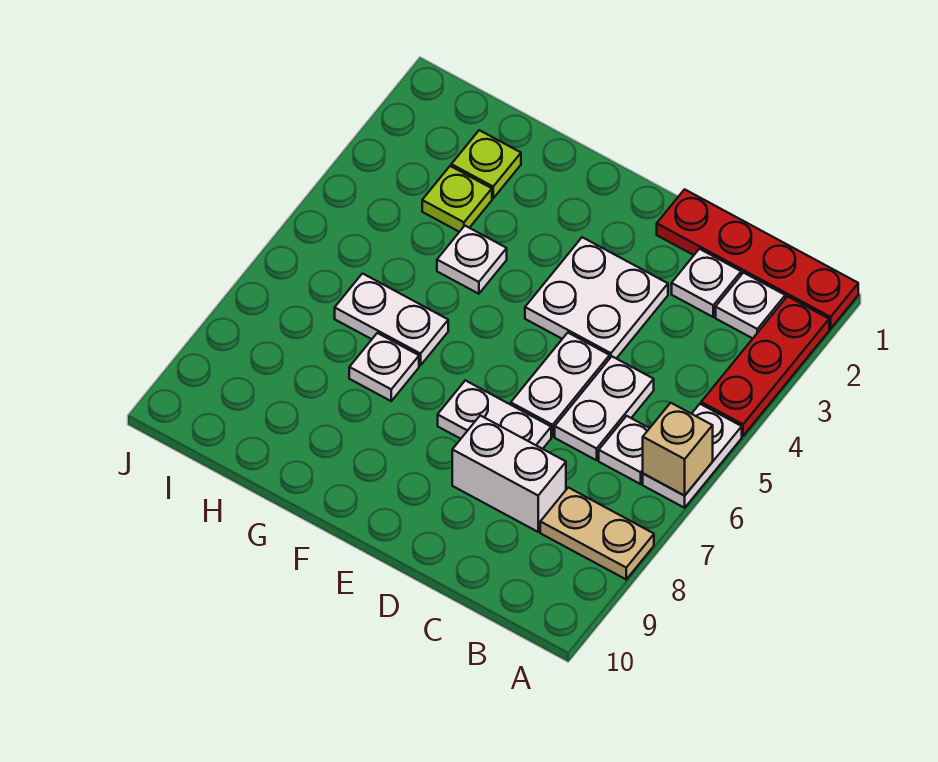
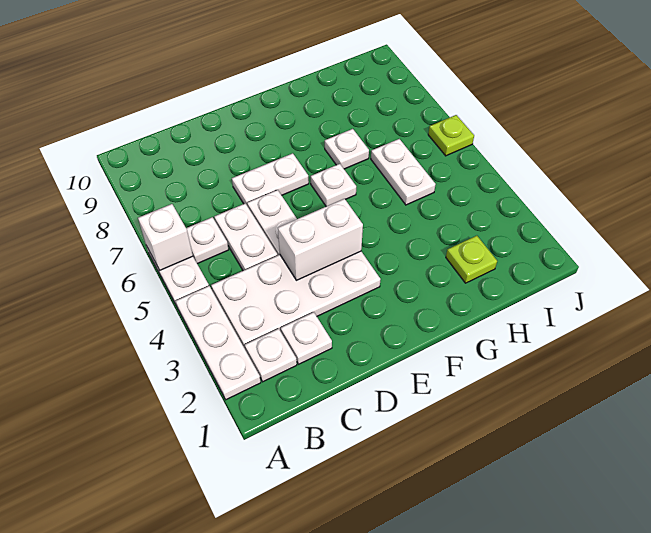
red 1x4 plate [657,189,858,329] -> none
red 1x3 plate [701,296,829,436] -> white 1x3 plate [176,286,261,400]
tan 1x1 brick [643,403,713,495] -> white 1x1 brick [138,204,193,270]
tan 1x2 plate [540,488,654,579] -> none
white 1x2 brick [452,415,566,532] -> white 1x2 brick moved to [278,199,363,280]
white 2x2 plate [525,237,668,359] -> white 2x4 plate [211,251,381,348]
white 1x1 plate [437,226,507,294] -> white 1x1 plate moved to [311,164,356,206]
white 1x2 plate [335,274,448,365] -> white 1x2 plate turned to [371,139,436,205]
lime 1x1 plate [422,166,492,232] -> lime 1x1 plate moved to [428,115,474,156]

